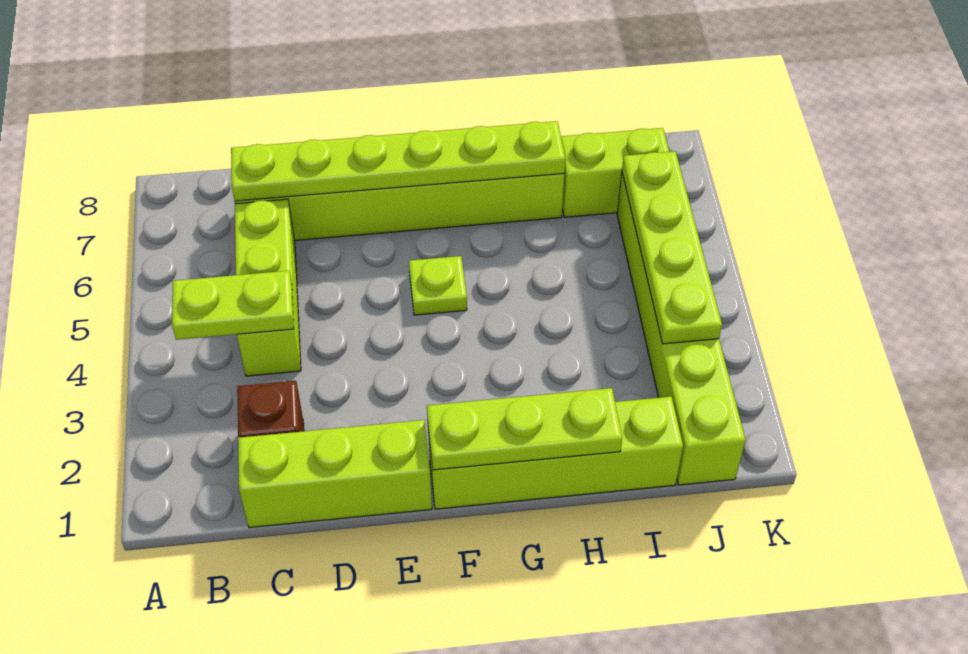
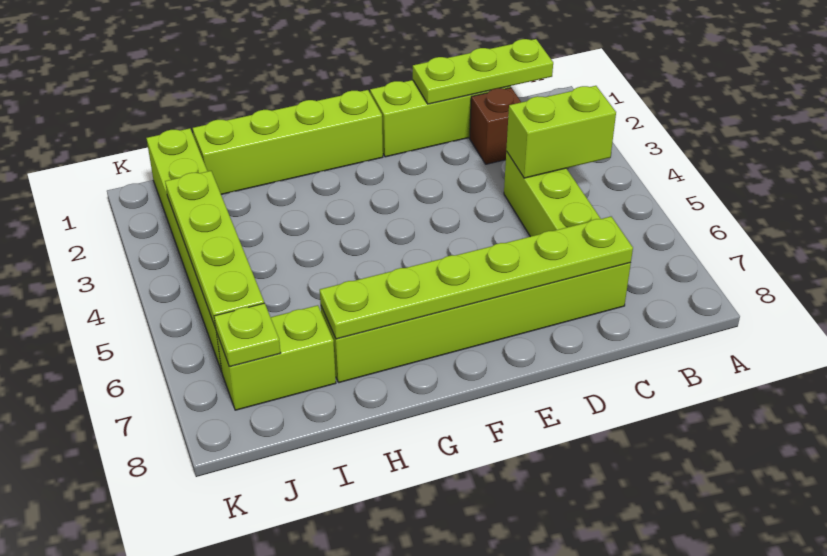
lime 1x2 plate [172,271,294,340] -> lime 1x2 brick [506,86,616,178]
lime 1x3 plate [427,388,622,470] -> lime 1x3 plate moved to [413,39,553,104]
lime 1x1 plate [409,256,467,315] -> lime 1x1 plate moved to [214,303,281,367]

